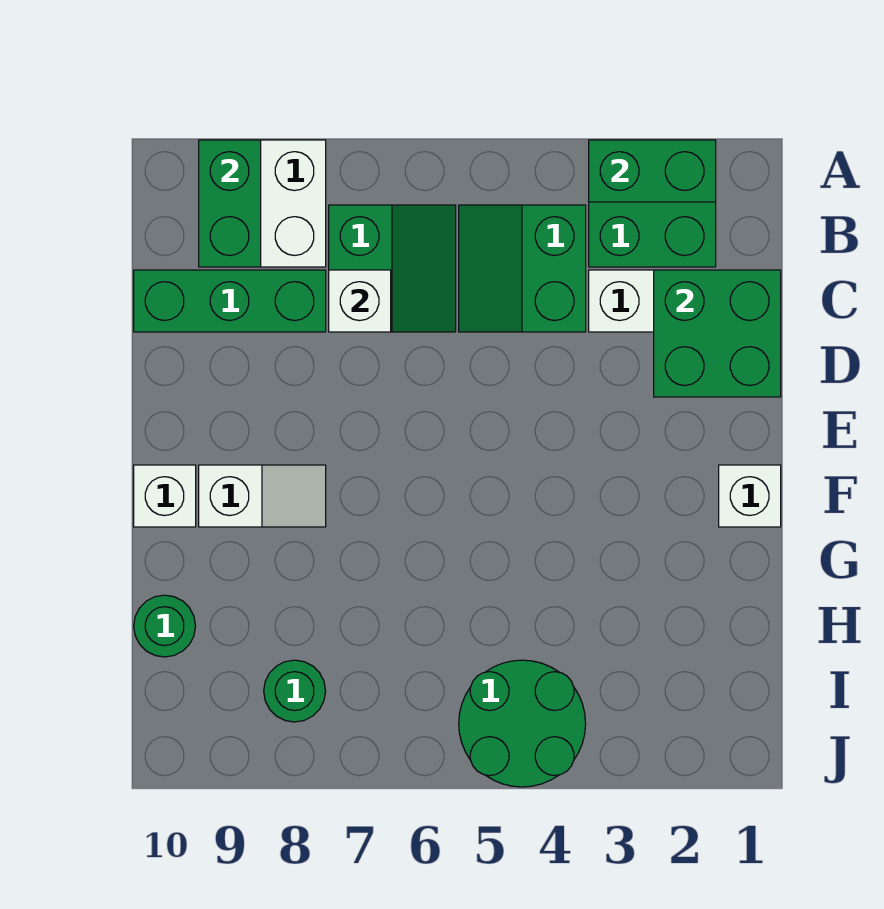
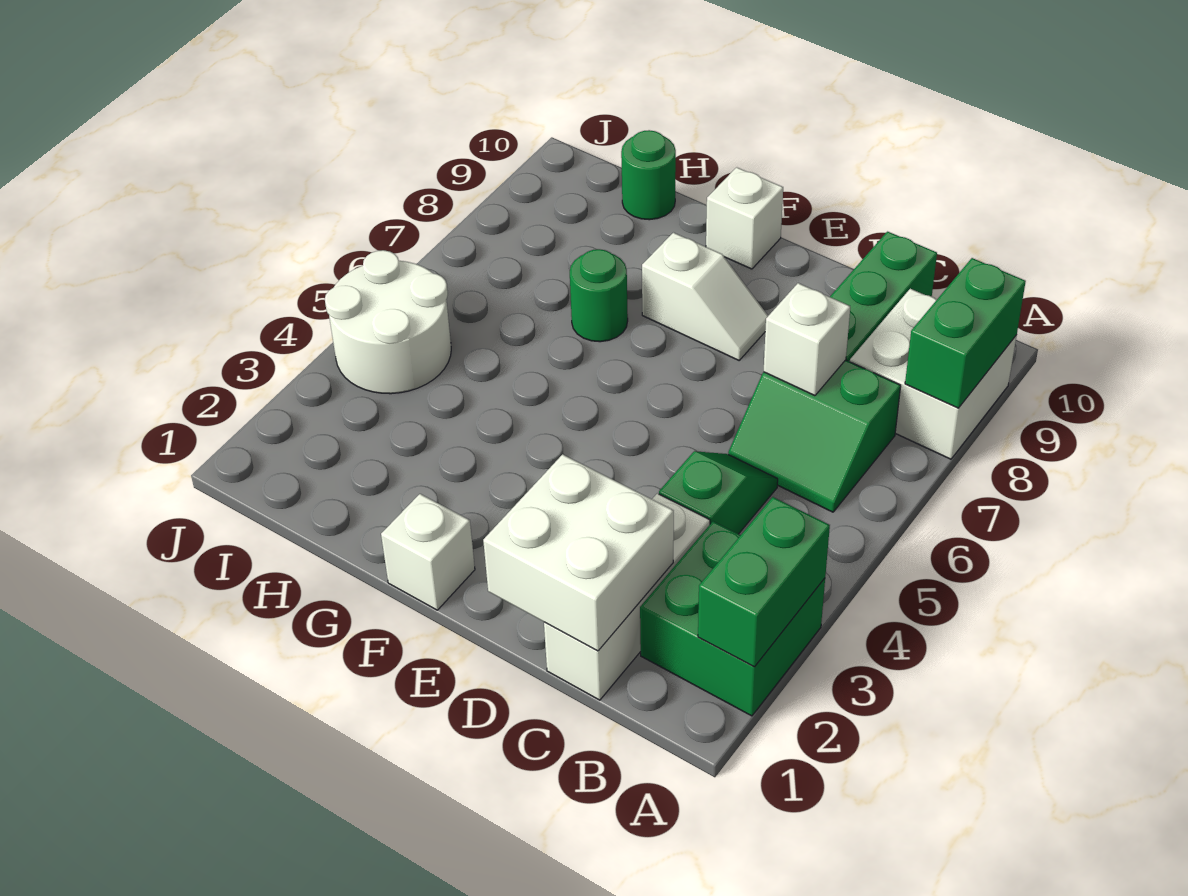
green 1x2 brick [199,140,261,267] -> green 1x2 brick turned to [905,258,1026,408]
green 2x2 slope [459,205,586,332] -> green 1x2 slope [659,451,778,534]
green 2x2 brick [654,270,781,397] -> white 2x2 brick [483,454,674,651]
white 1x2 slope [199,465,326,527] -> white 1x2 slope turned to [642,233,768,360]
green 2x2 round brick [459,660,586,787] -> white 2x2 round brick [325,250,451,394]
green 1x1 round brick [264,660,326,722] -> green 1x1 round brick moved to [570,249,628,342]

